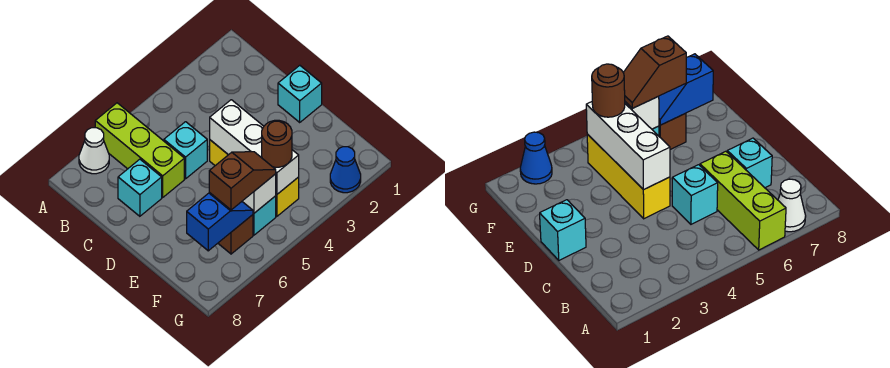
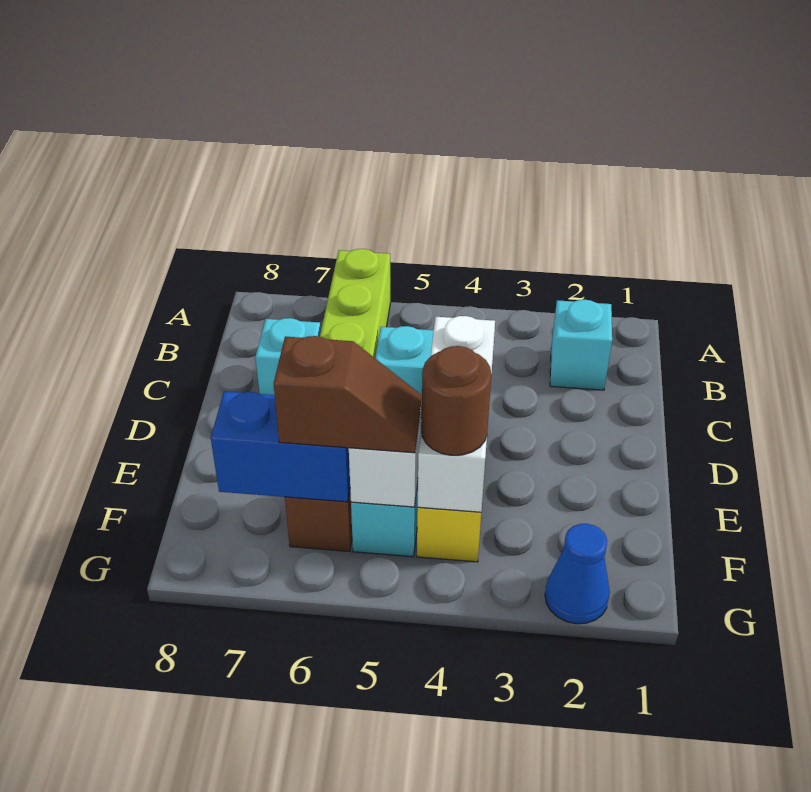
white 1x1 cone [79,128,109,174] -> none
cyan 1x1 brick [278,65,322,122] -> cyan 1x1 brick moved to [550,300,612,390]
blue 1x2 slope [187,193,253,251] -> blue 1x2 brick [211,391,350,502]

